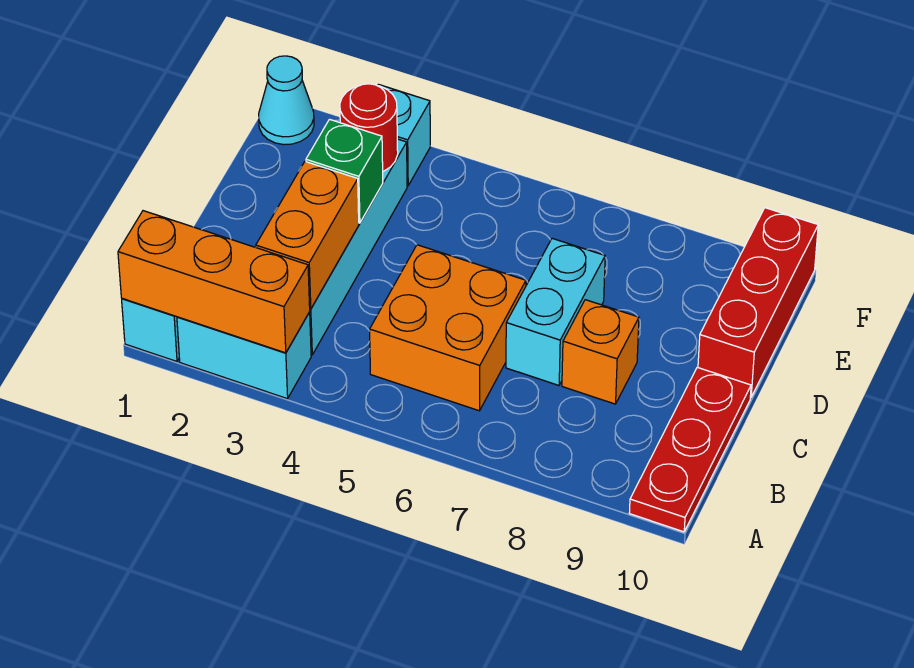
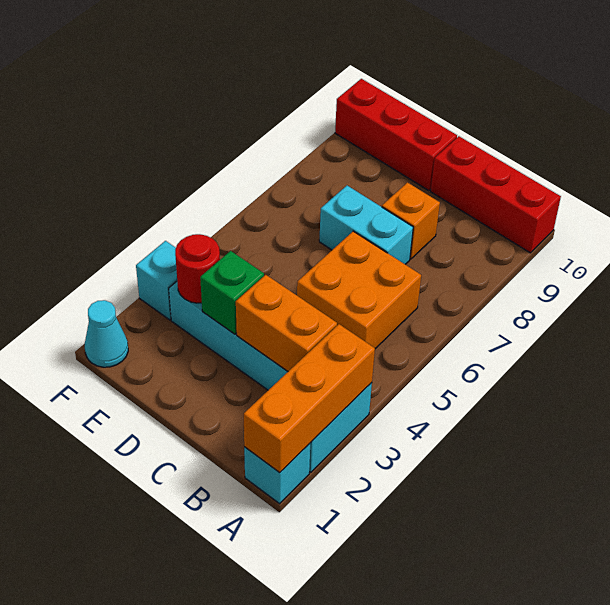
red 1x3 plate [629,367,751,532] -> red 1x3 brick [431,136,561,253]

